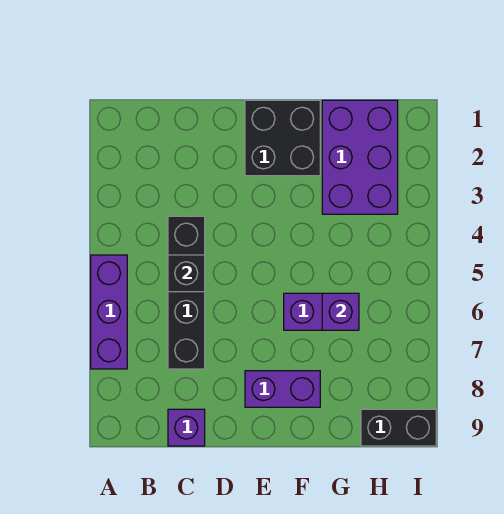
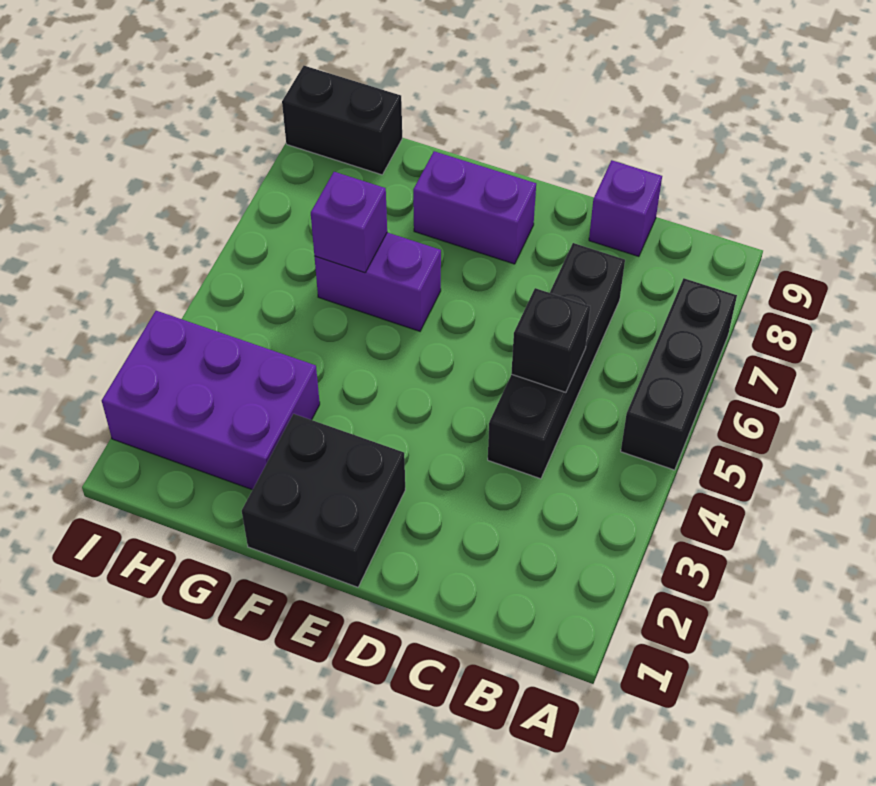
purple 1x3 brick [91,255,127,369] -> black 1x3 brick [621,278,737,470]
purple 2x3 brick [322,100,398,214] -> purple 2x3 brick turned to [102,311,320,490]

